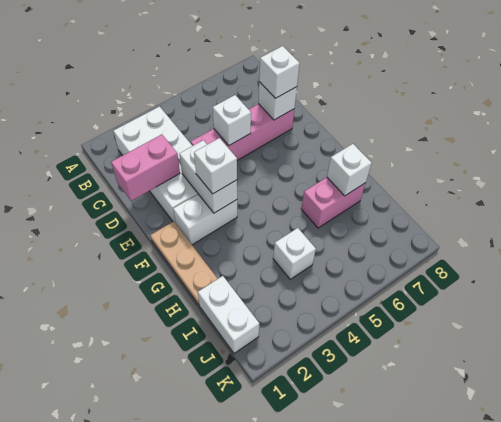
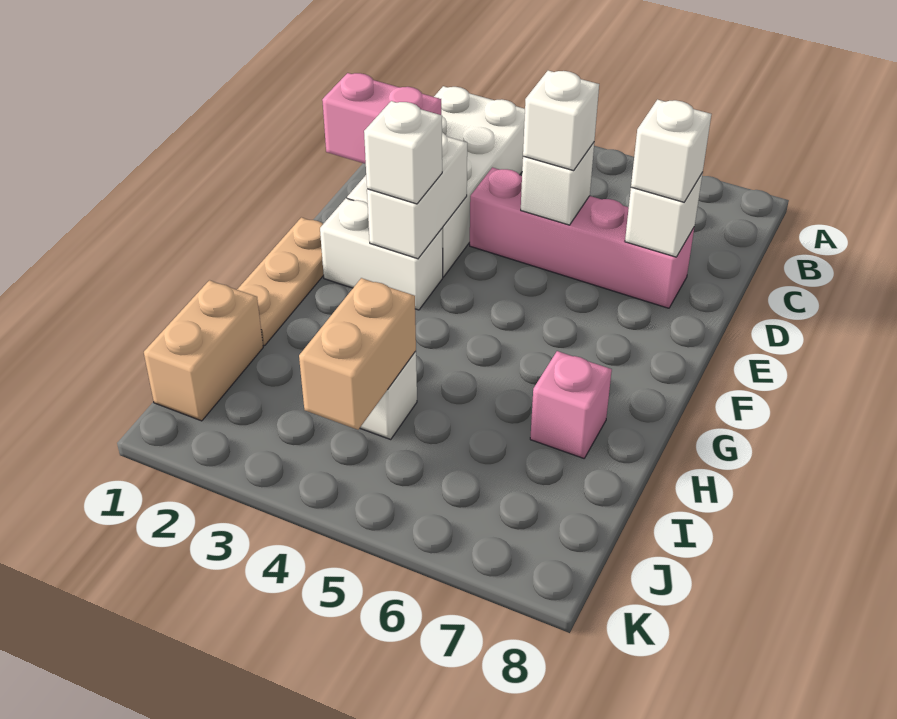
pink 1x2 brick [301,177,366,228] -> pink 1x1 brick [530,351,612,458]
white 1x1 brick [327,144,372,196] -> white 1x1 brick moved to [523,71,599,171]
white 1x2 brick [198,276,259,353] -> tan 1x2 brick [144,280,263,421]
none -> tan 1x2 brick [299,278,416,430]

